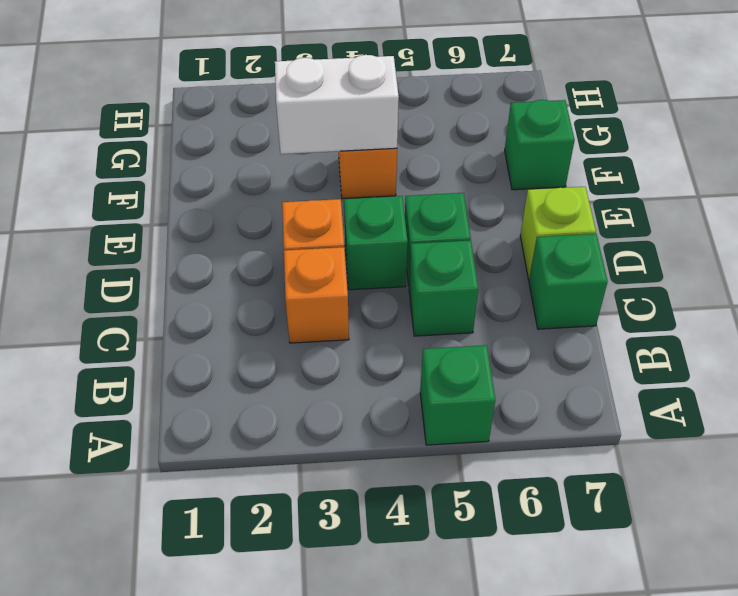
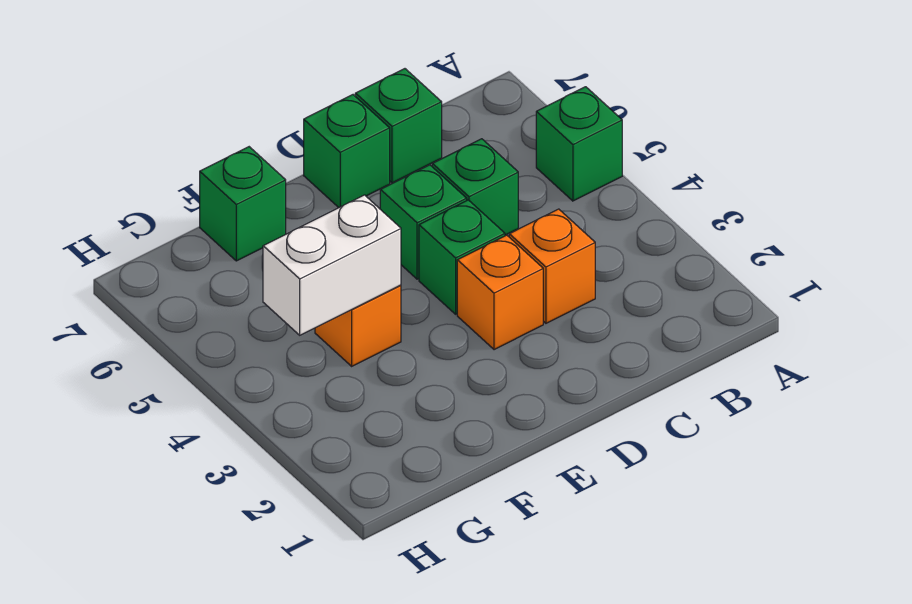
lime 1x1 brick [520,187,596,280] -> green 1x1 brick [304,95,390,208]
white 1x2 brick [275,55,399,154] -> white 1x2 brick turned to [263,195,401,335]

